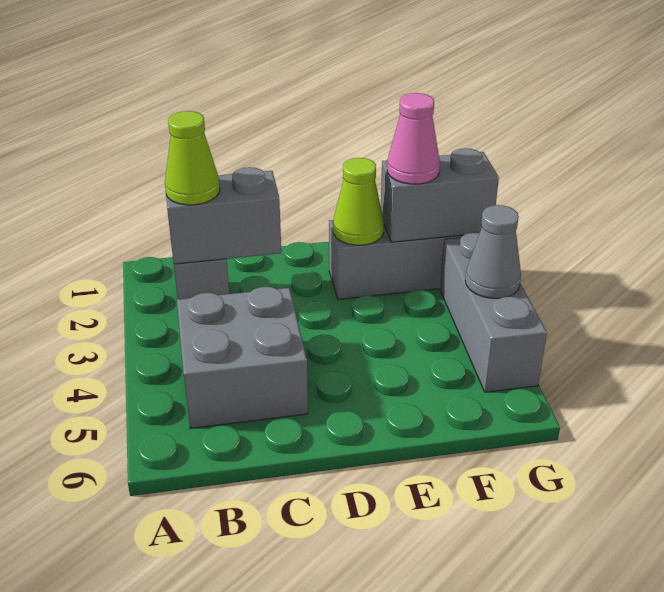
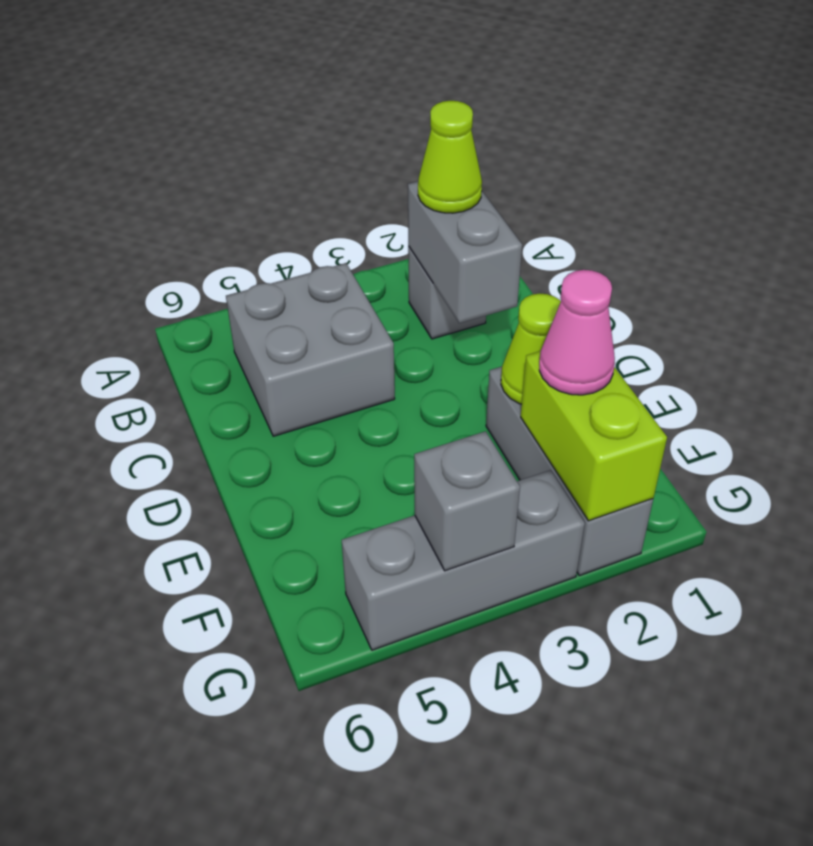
grey 1x2 brick [381,148,499,242] -> lime 1x2 brick [521,351,667,521]
grey 1x1 cone [465,205,521,298] -> grey 1x1 brick [414,431,520,571]

